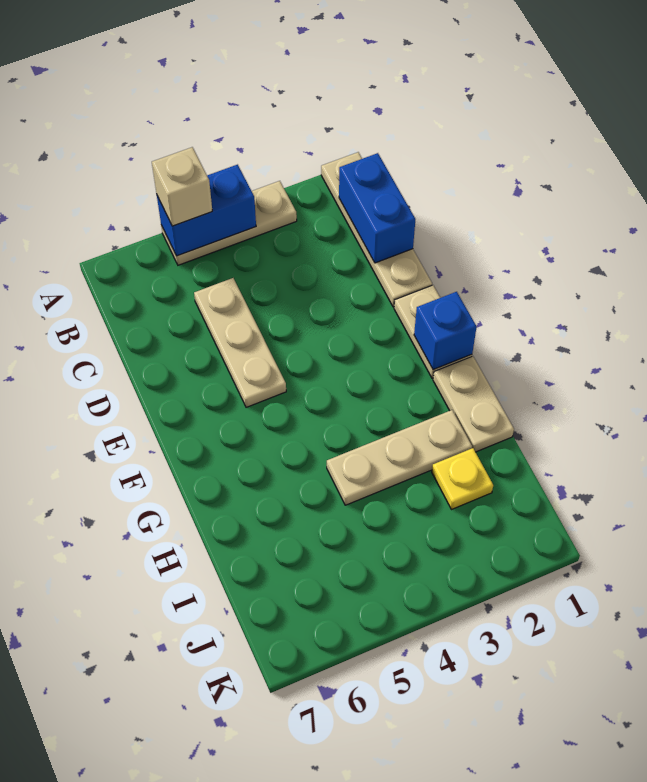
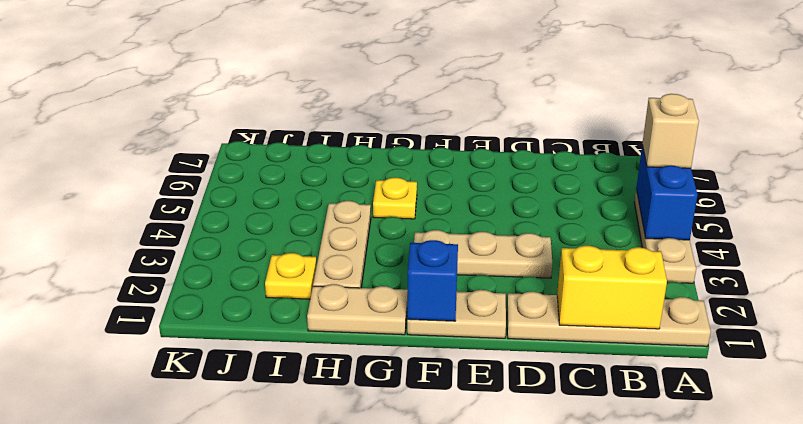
blue 1x2 brick [339,153,415,263] -> yellow 1x2 brick [557,246,667,329]
tan 1x3 plate [194,278,286,407] -> tan 1x3 plate moved to [414,230,552,278]
none -> yellow 1x1 plate [373,178,417,219]

